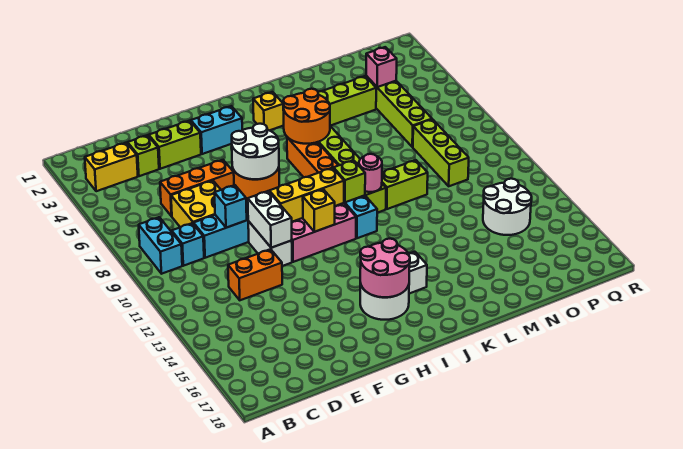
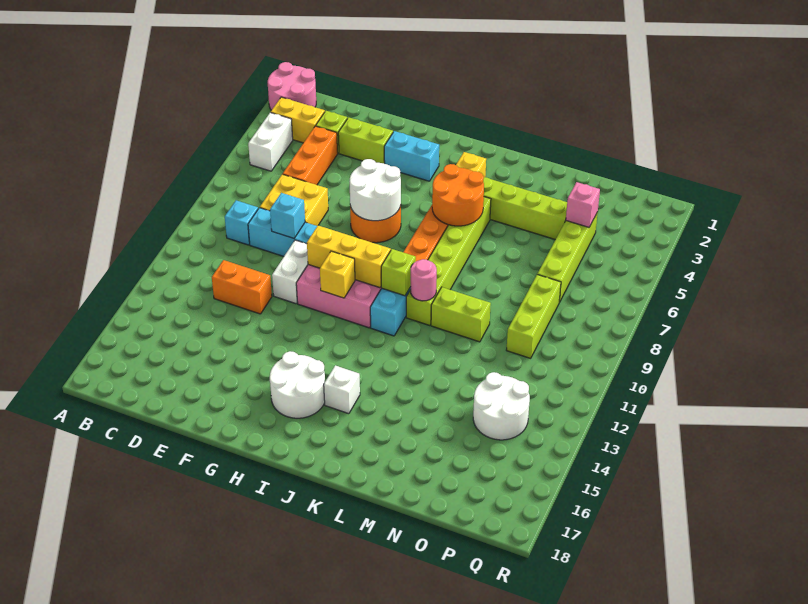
cyan 1x2 brick [139,217,182,274] -> none
orange 1x3 brick [160,160,234,216] -> orange 1x3 brick turned to [283,126,338,185]
white 1x2 brick [248,191,292,248] -> white 1x2 brick moved to [248,112,293,171]
pink 2x2 round brick [360,239,410,297] -> pink 2x2 round brick moved to [268,62,316,110]

